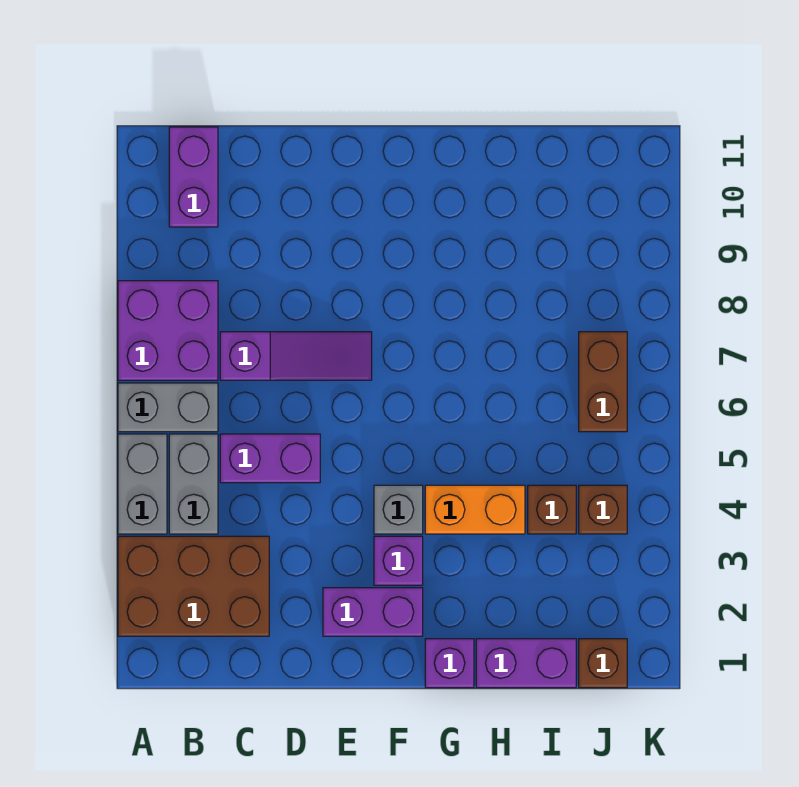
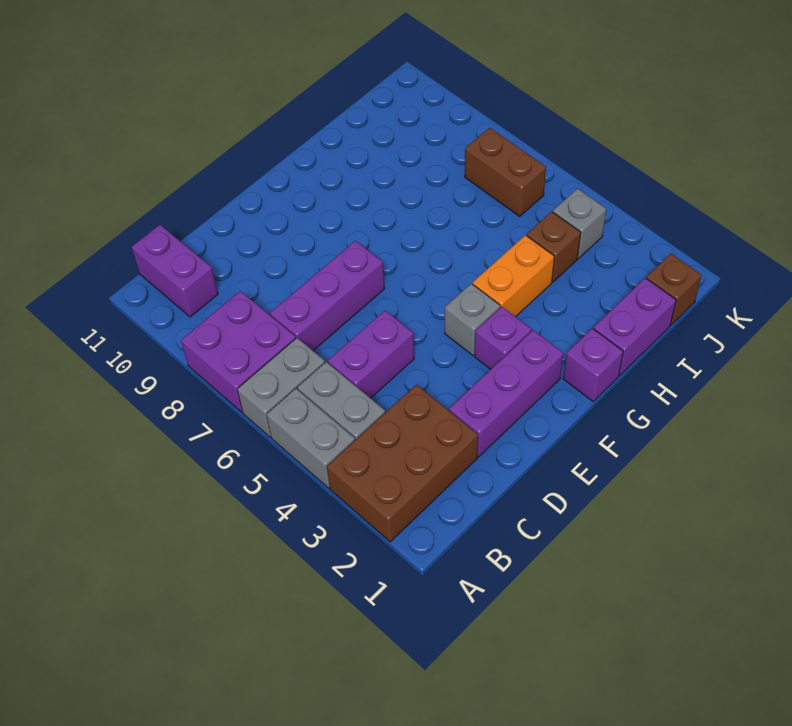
purple 1x3 slope [220,332,372,380] -> purple 1x3 brick [270,241,384,351]
purple 1x2 brick [323,588,423,636] -> purple 1x3 brick [449,330,563,457]
brown 1x1 brick [579,485,627,534] -> grey 1x1 brick [553,189,606,258]

